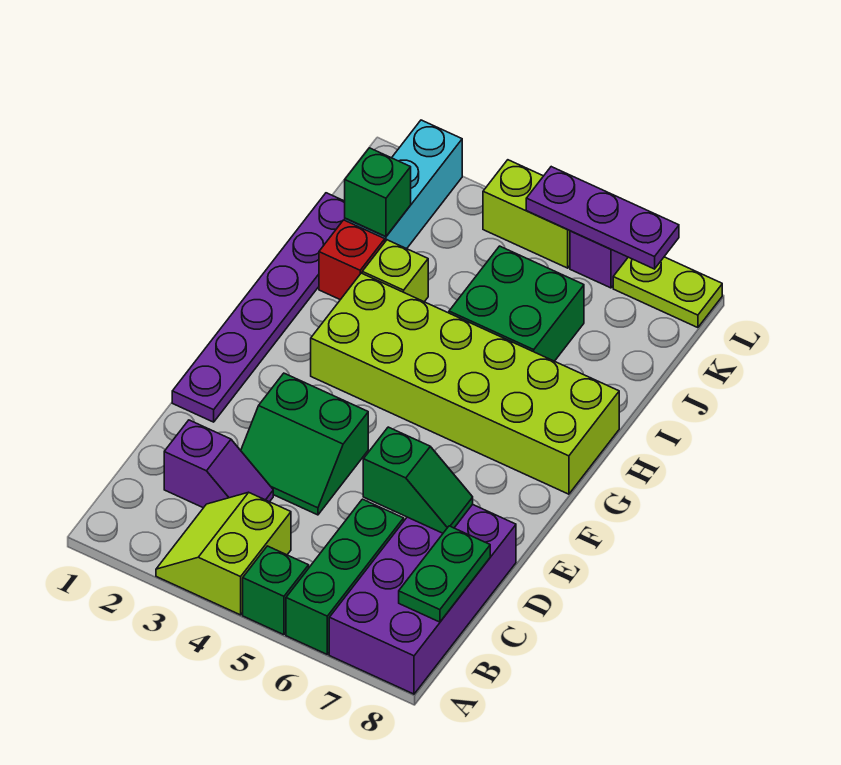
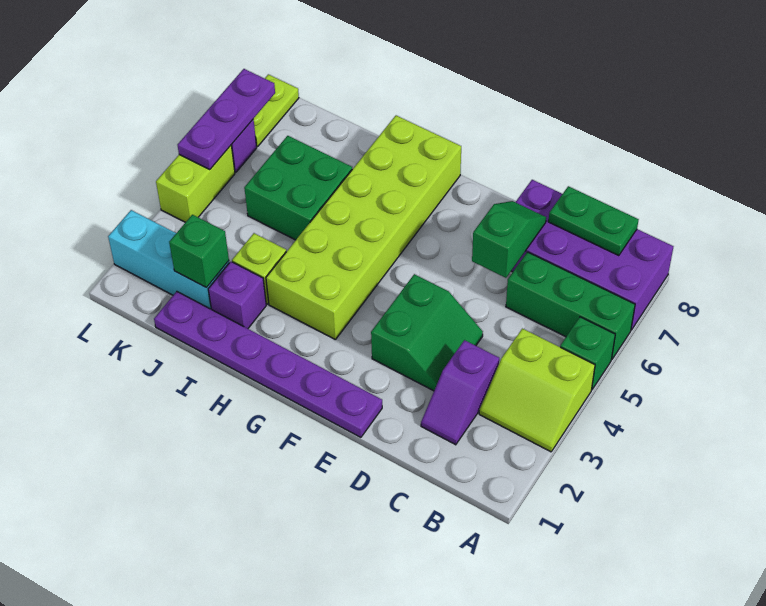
purple 1x2 slope [164,420,273,508] -> purple 1x2 slope turned to [421,340,499,445]
red 1x1 brick [319,220,385,300] -> purple 1x1 brick [208,262,266,329]

